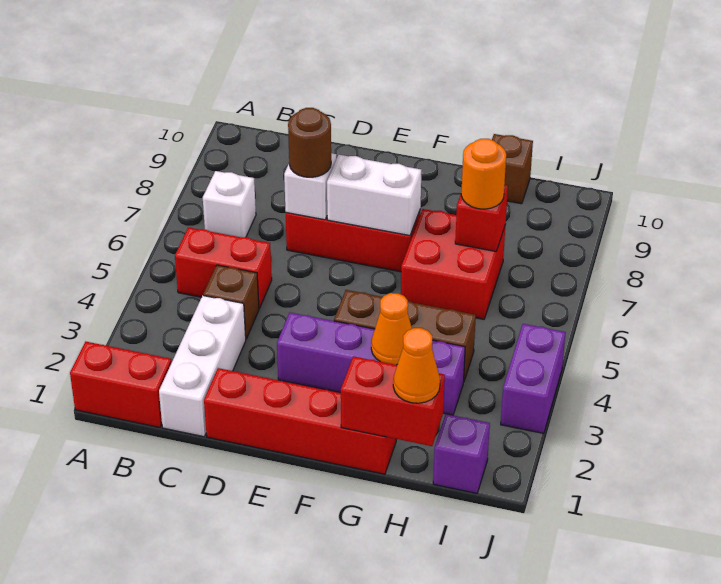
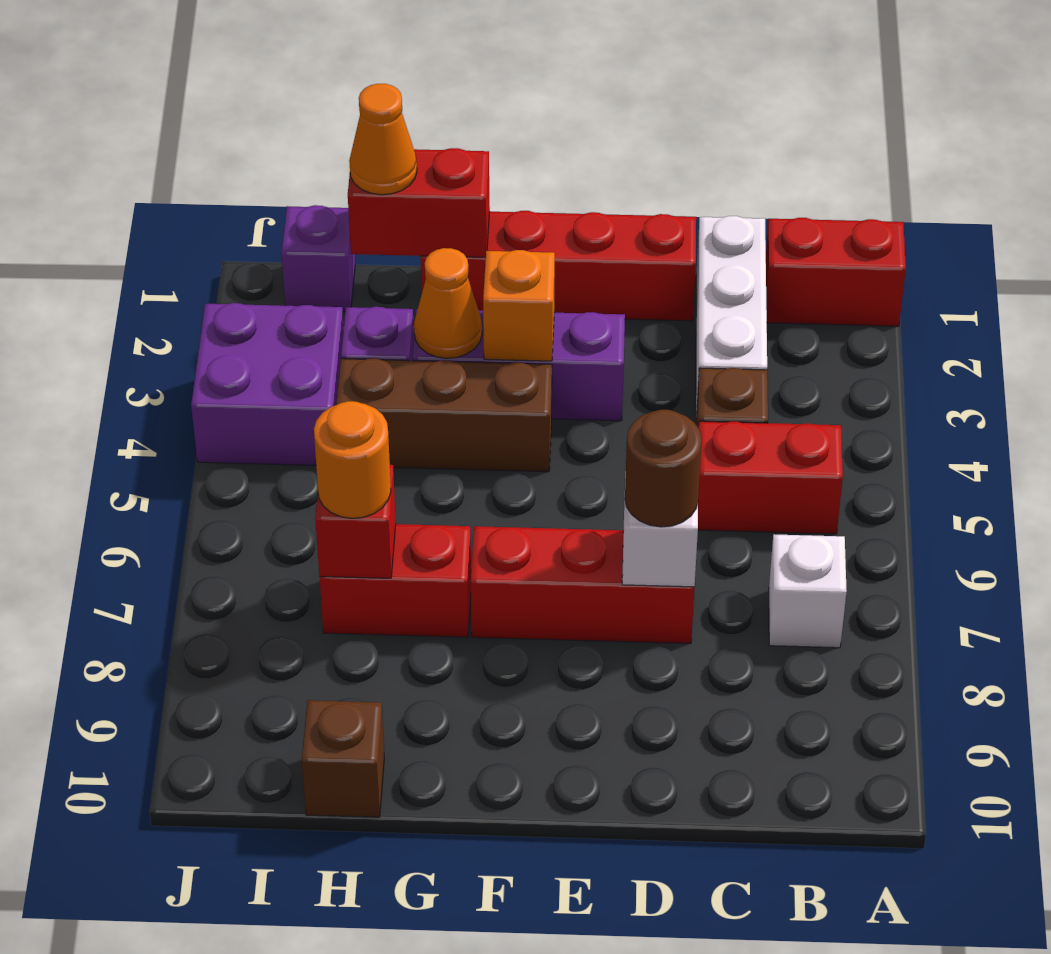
white 1x2 brick [327,155,421,235] -> none
none -> orange 1x1 brick [483,250,555,361]
red 2x2 brick [401,209,505,319] -> red 1x2 brick [319,524,471,637]
purple 1x2 brick [501,324,566,433] -> purple 2x2 brick [191,303,344,465]

